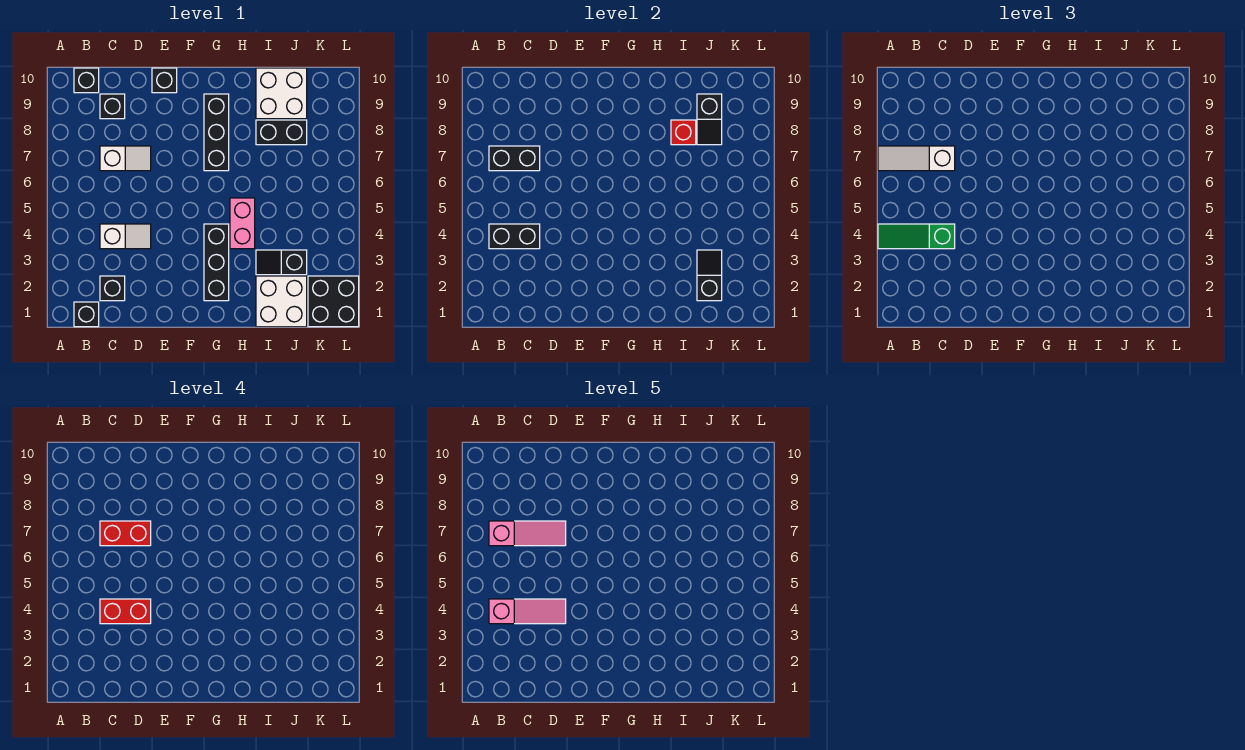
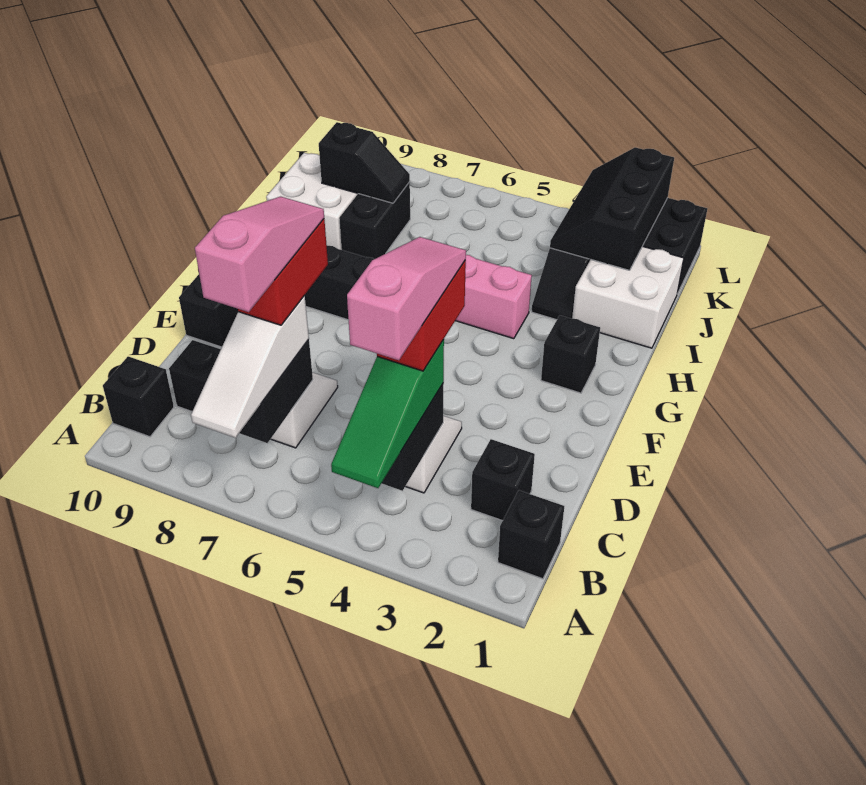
black 1x3 brick [204,224,229,301] -> black 1x1 brick [541,315,600,393]
red 1x1 brick [671,120,696,145] -> none
black 1x2 slope [697,250,722,301] -> black 2x3 slope [550,147,674,270]

